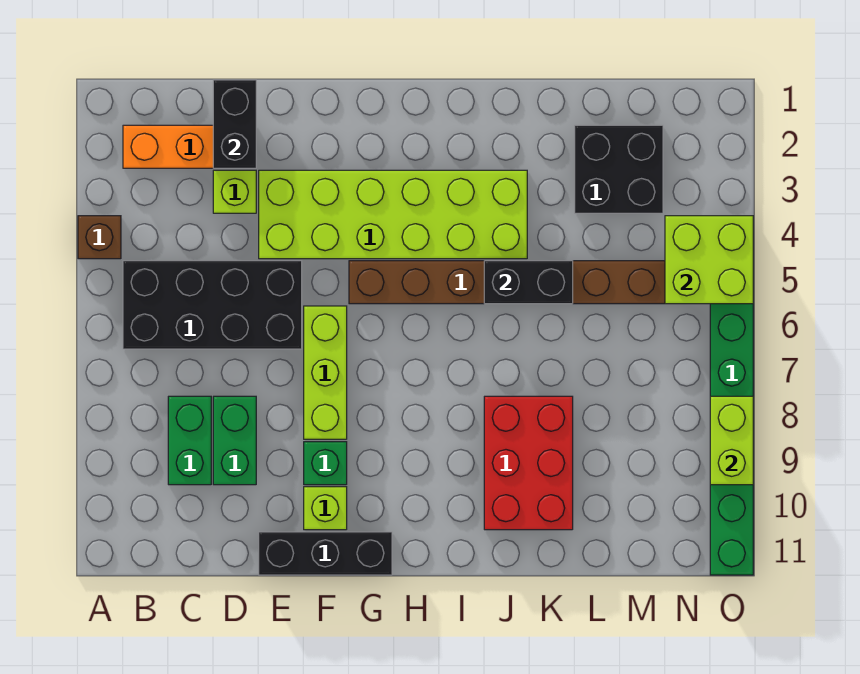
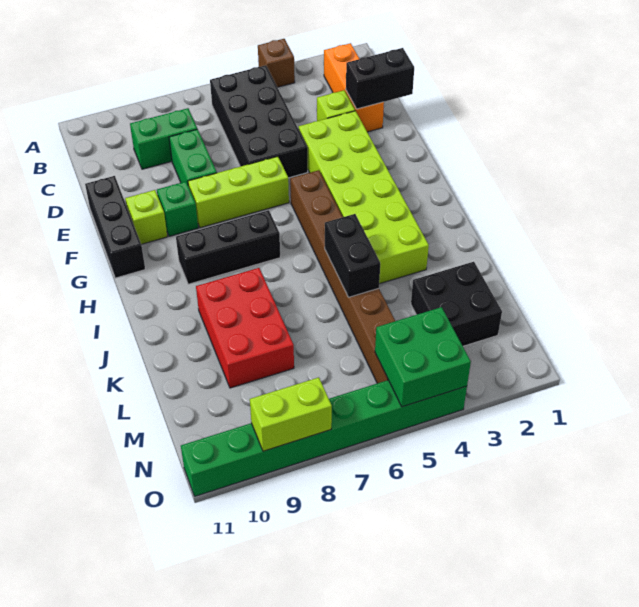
green 1x2 brick [213,396,256,485] -> green 1x2 brick turned to [169,129,217,184]
none -> black 1x3 brick [176,210,280,284]
red 2x3 brick [484,396,573,530] -> red 2x3 brick turned to [196,268,294,388]
lime 2x2 brick [665,216,753,304] -> green 2x2 brick [375,307,471,407]

